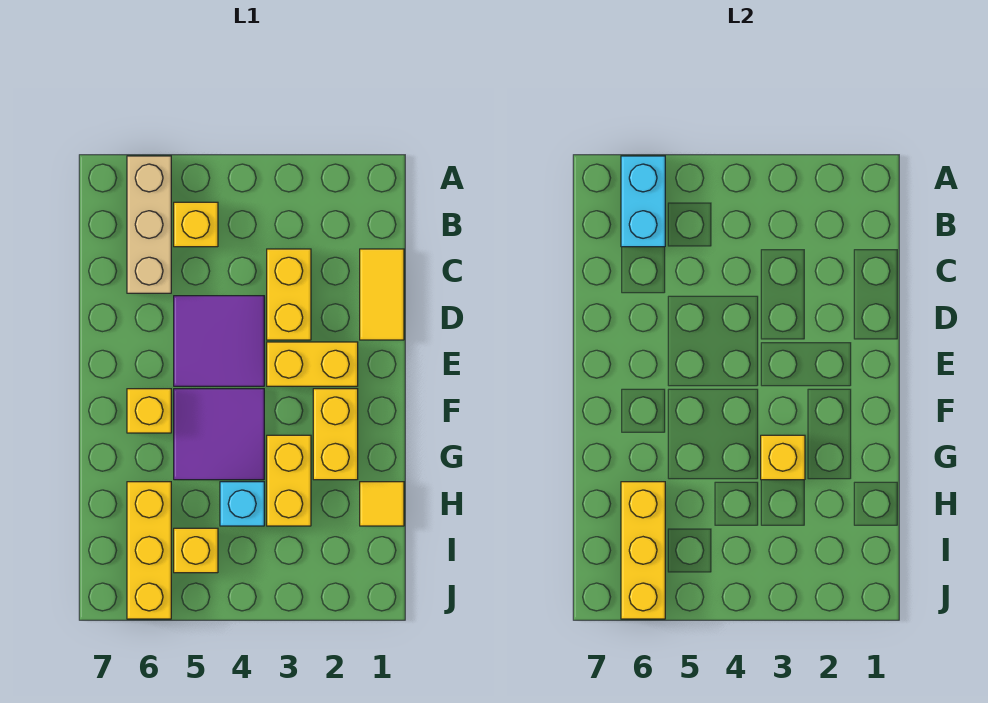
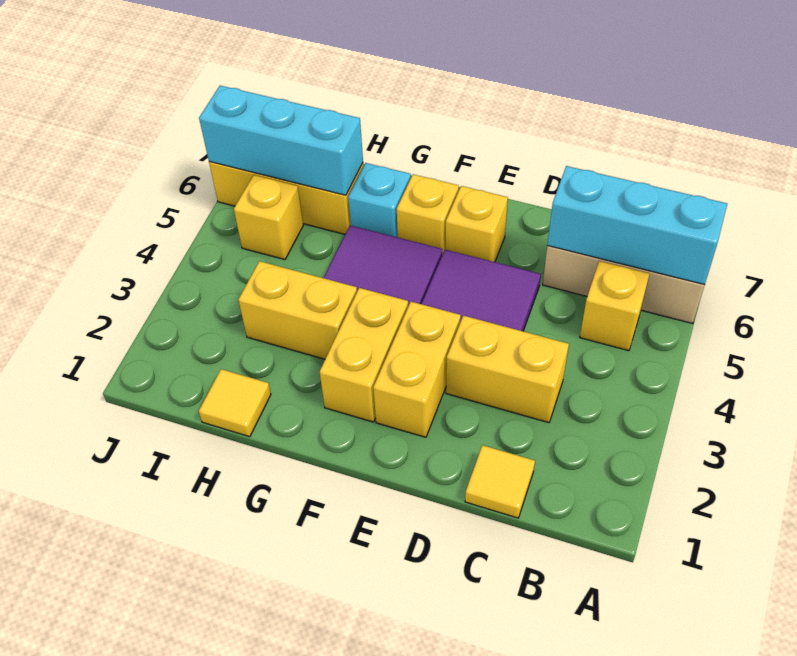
cyan 1x2 brick [621,156,665,247] -> cyan 1x3 brick [547,166,727,285]
yellow 1x2 tile [360,249,404,340] -> yellow 1x1 tile [465,445,535,518]
yellow 1x2 brick [313,389,358,480] -> yellow 1x2 brick turned to [320,288,408,422]
yellow 1x1 brick [761,435,805,480] -> yellow 1x1 brick moved to [446,186,508,262]
cyan 1x1 brick [220,482,264,526] -> cyan 1x1 brick moved to [348,163,411,237]
yellow 1x3 brick [621,482,665,619] -> cyan 1x3 brick [199,86,363,195]

